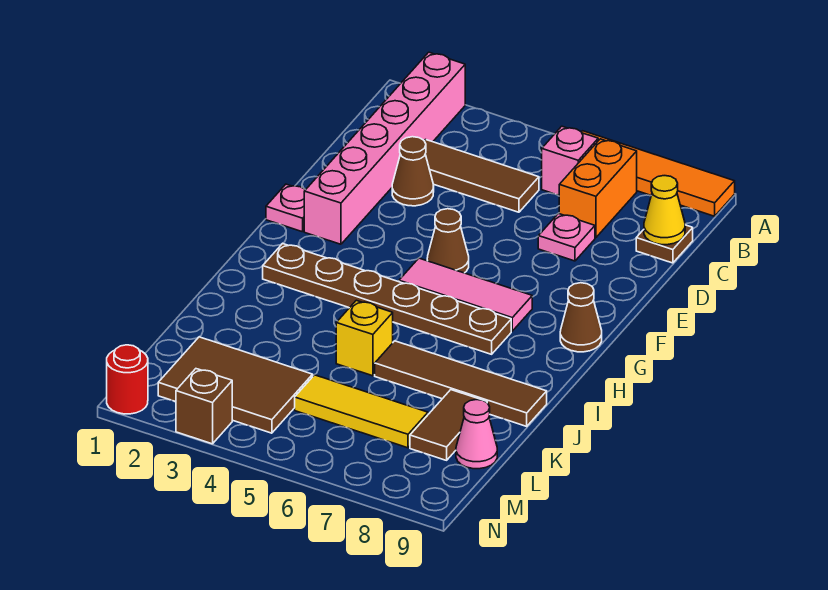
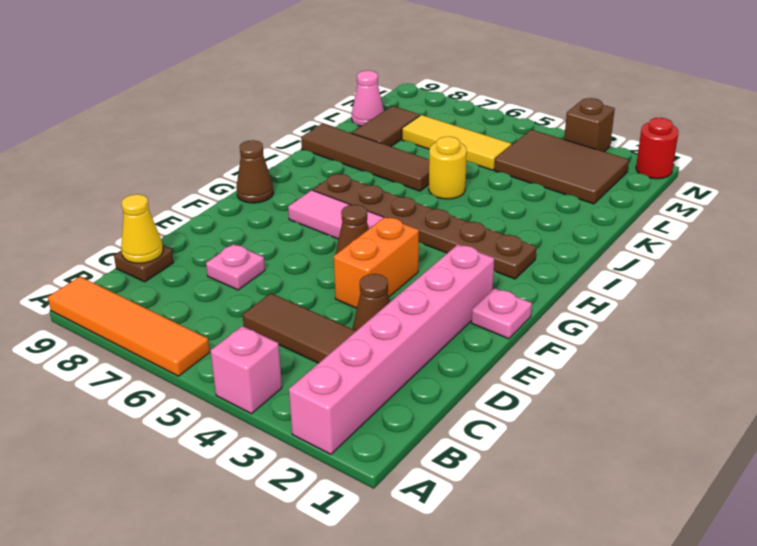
pink 1x1 brick [542,126,598,195] -> pink 1x1 brick moved to [211,326,282,414]
orange 1x2 brick [559,139,637,238] -> orange 1x2 brick moved to [334,217,419,308]
yellow 1x1 brick [336,300,393,376] -> yellow 1x1 round brick [429,137,467,199]

